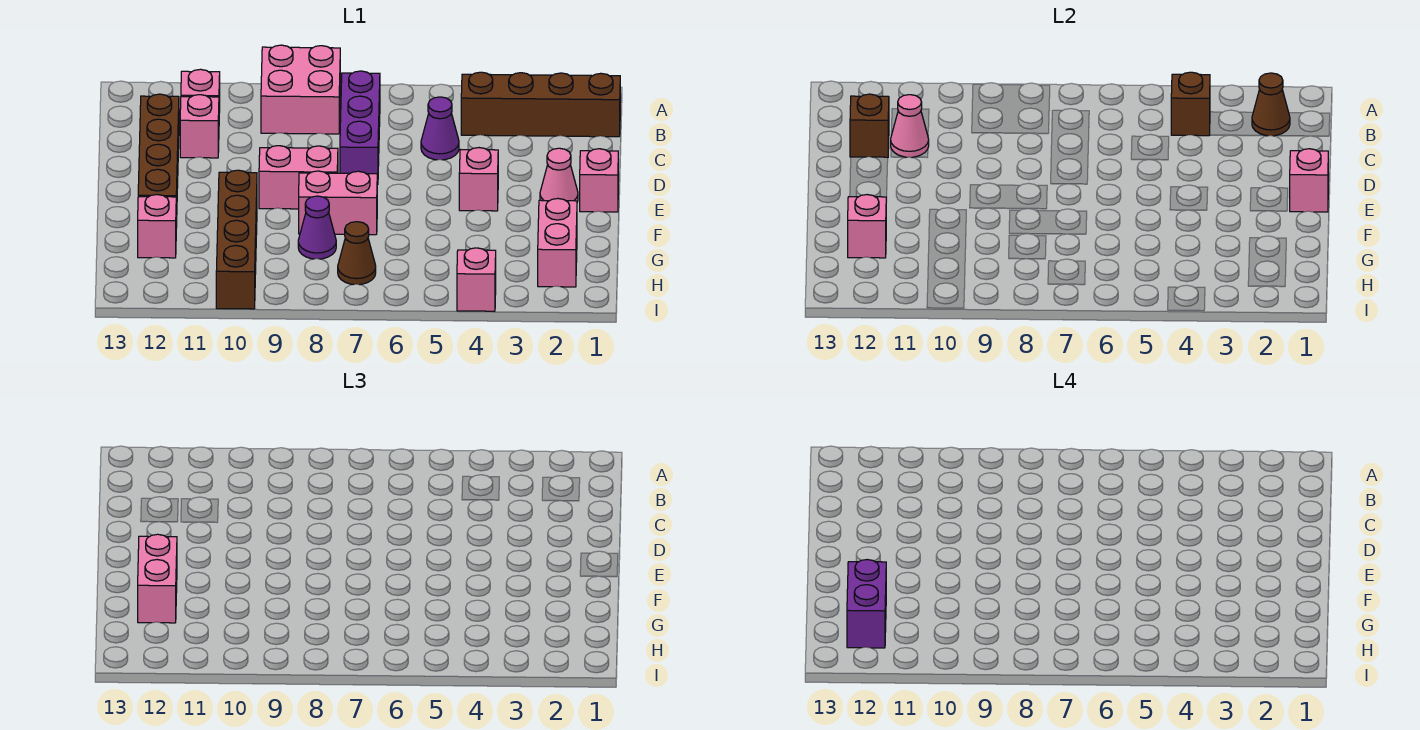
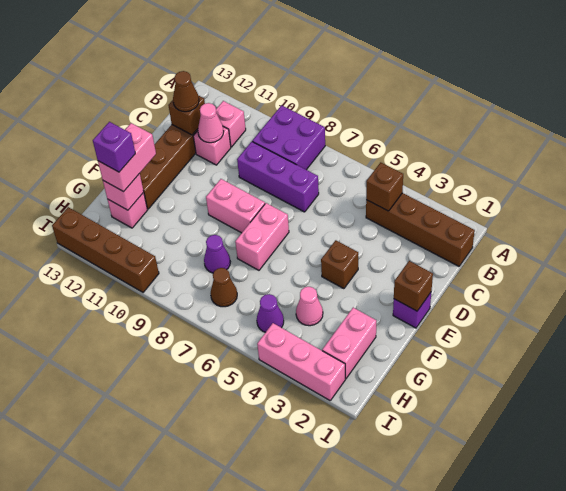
pink 2x2 brick [261,45,340,134] -> purple 2x2 brick [252,105,325,170]
brown 1x1 cone [1252,73,1290,136] -> brown 1x1 cone moved to [173,71,199,112]
purple 1x3 brick [340,71,380,185] -> purple 1x3 brick turned to [237,142,319,212]
purple 1x1 cone [421,97,459,160] -> purple 1x1 cone moved to [257,294,284,332]
pink 1x1 brick [580,149,618,212] -> purple 1x1 brick [393,293,431,328]
pink 1x1 brick [1290,149,1328,212] -> brown 1x1 brick [394,261,433,311]
pink 1x1 cone [540,148,578,202] -> pink 1x1 cone moved to [296,287,323,326]
pink 1x1 brick [459,148,498,211] -> brown 1x1 brick [321,240,358,289]
pink 1x2 brick [299,171,377,235] -> pink 1x2 brick turned to [235,203,289,270]
brown 1x4 brick [216,170,257,309] -> brown 1x4 brick turned to [52,207,159,292]
purple 1x2 brick [847,560,886,648] -> purple 1x1 brick [93,122,135,172]
pink 1x1 brick [457,248,496,311] -> pink 1x3 brick [257,323,345,400]

